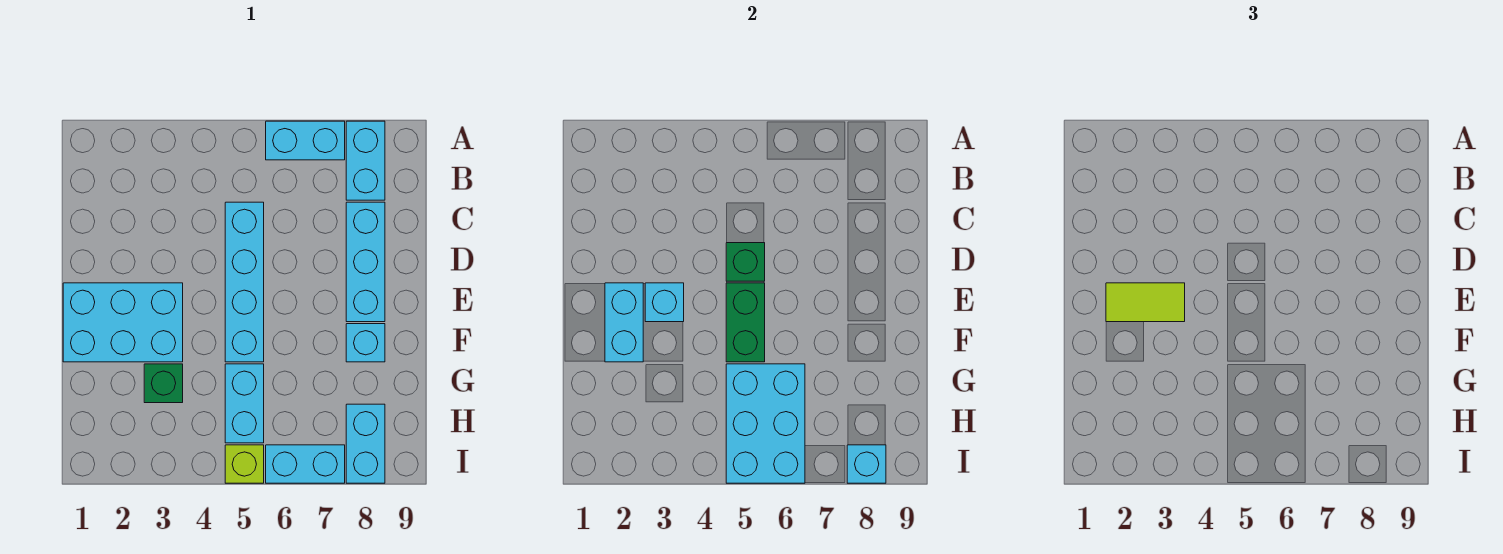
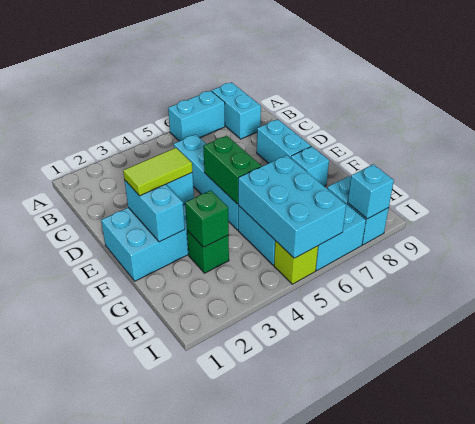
cyan 1x3 brick [346,202,385,322] -> cyan 1x2 brick [257,119,311,163]
green 1x1 brick [726,243,765,281] -> green 1x1 brick moved to [185,190,229,247]

